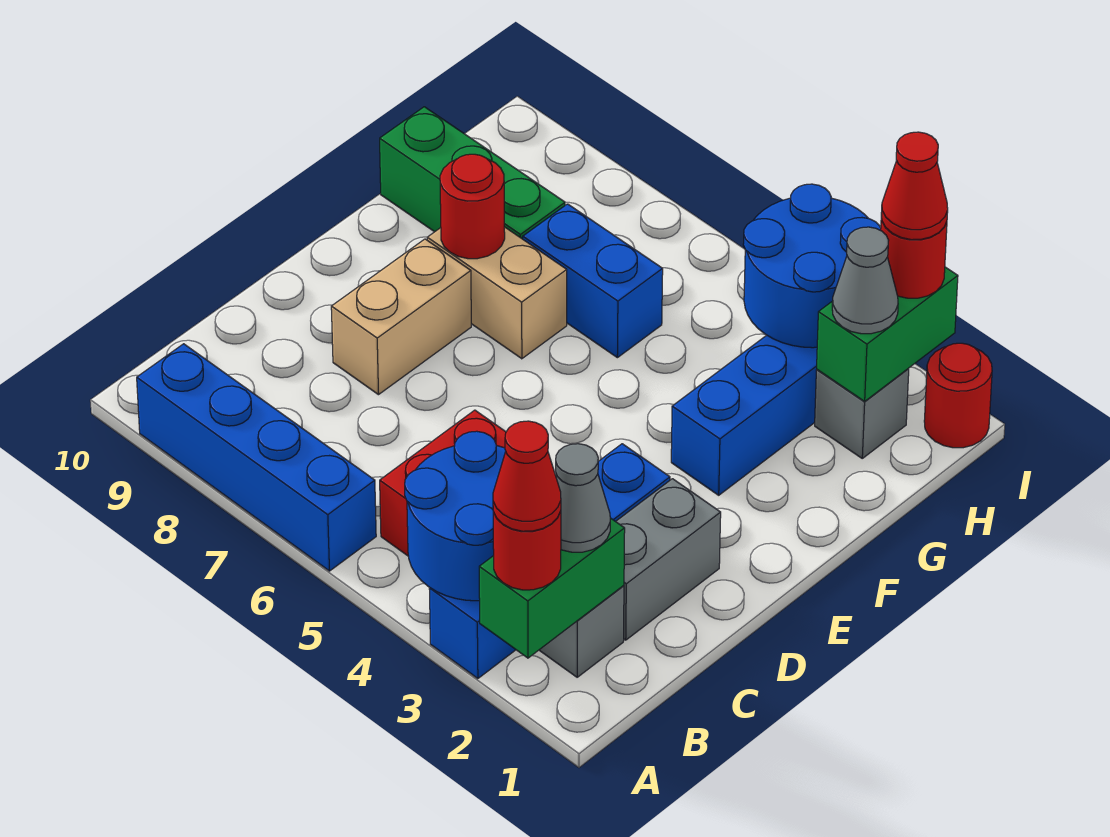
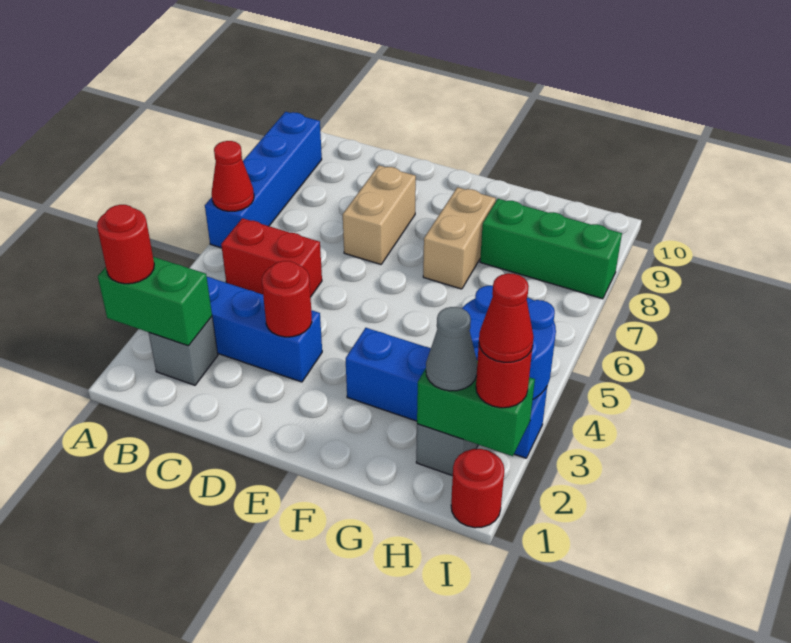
red 1x1 cone [493,421,561,531] -> red 1x1 cone moved to [212,141,254,211]
blue 2x2 round brick [405,431,506,601] -> none
grey 1x1 cone [555,444,610,552] -> none
grey 1x2 brick [616,479,721,640] -> none
tan 1x2 brick [331,239,471,395] -> tan 1x2 brick turned to [343,165,416,264]
red 1x1 round brick [440,154,505,259] -> red 1x1 round brick moved to [262,261,312,337]
blue 1x2 brick [523,204,663,358] -> none
green 1x3 brick [380,107,565,239] -> green 1x3 brick turned to [480,199,622,299]

